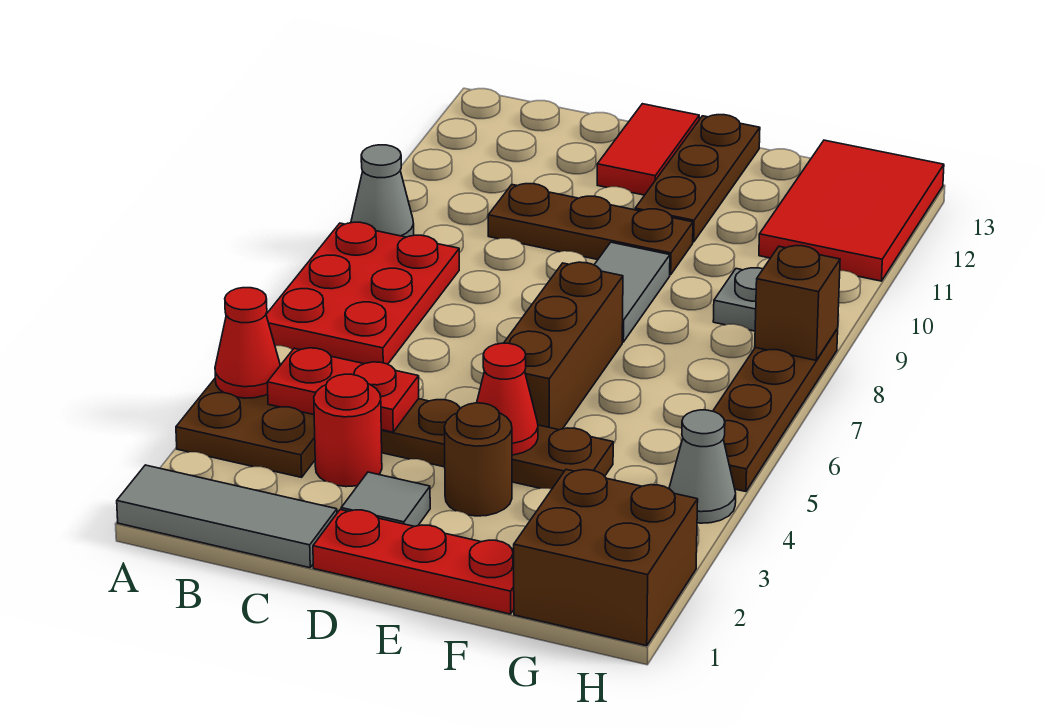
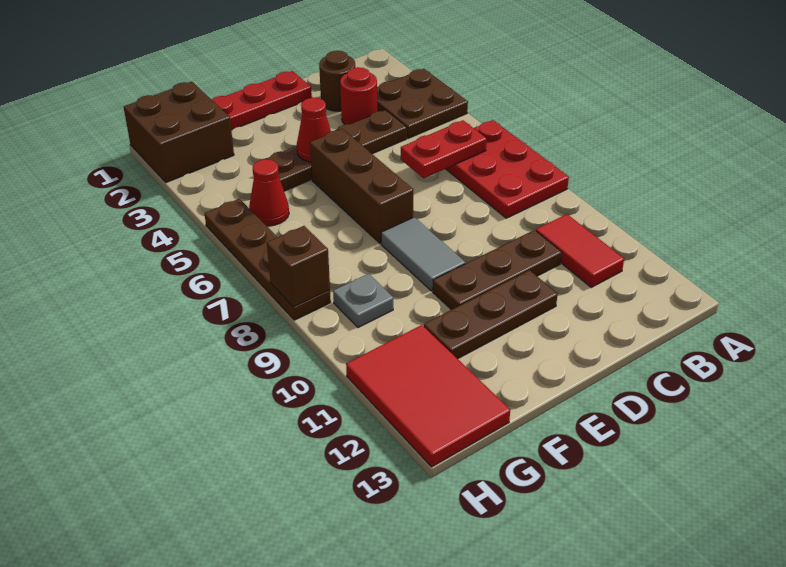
grey 1x3 tile [117,465,337,568] -> none
red 1x1 cone [215,288,280,398] -> red 1x1 cone moved to [249,159,289,226]
grey 1x1 cone [351,145,414,237] -> none
red 1x2 plate [267,348,419,432] -> red 1x2 plate moved to [401,120,487,178]
grey 1x1 tile [341,472,430,526] -> none
red 1x2 tile [597,104,699,195] -> red 1x2 tile moved to [536,214,624,287]
brown 1x1 round brick [444,403,512,516] -> brown 1x1 round brick moved to [319,51,355,111]
brown 1x3 plate [635,115,760,242] -> brown 1x3 plate turned to [424,270,558,359]
grey 1x1 cone [669,410,736,523] -> none

